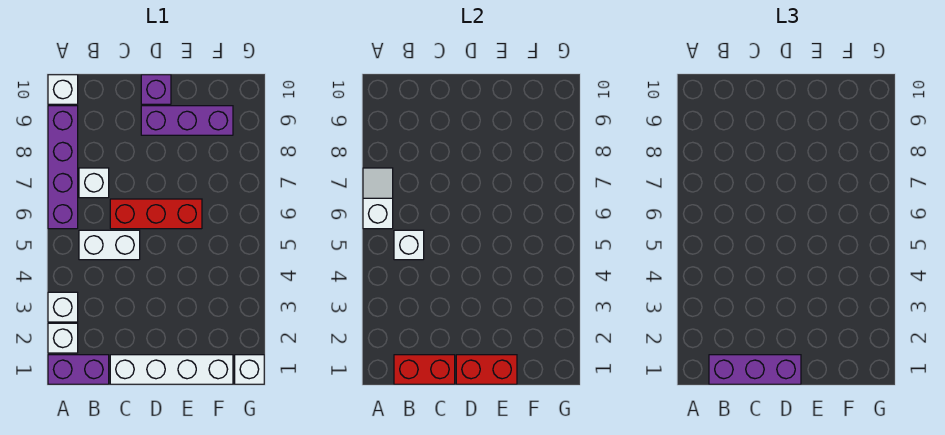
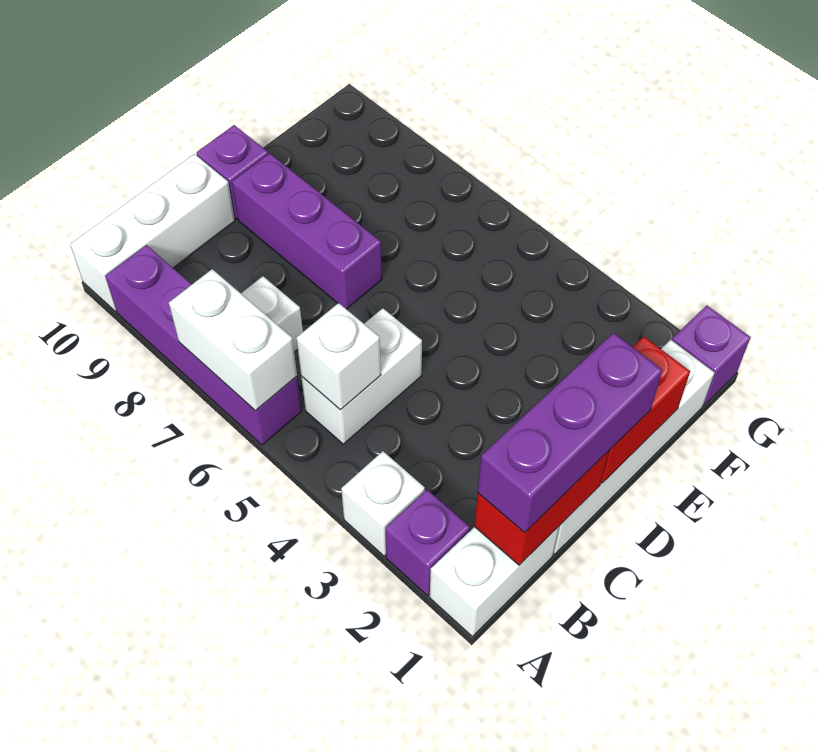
purple 1x2 brick [48,355,109,384] -> white 1x2 brick [430,527,559,636]
white 1x1 brick [48,323,78,353] -> purple 1x1 brick [385,490,470,596]
white 1x2 slope [363,168,393,229] -> white 1x2 brick [169,269,297,410]
white 1x1 brick [48,75,78,104] -> white 1x3 brick [70,154,235,312]
red 1x3 brick [110,199,202,229] -> none
purple 1x3 brick [141,106,233,135] -> purple 1x3 brick turned to [232,153,382,309]
white 1x1 brick [235,355,264,384] -> purple 1x1 brick [672,305,750,406]

